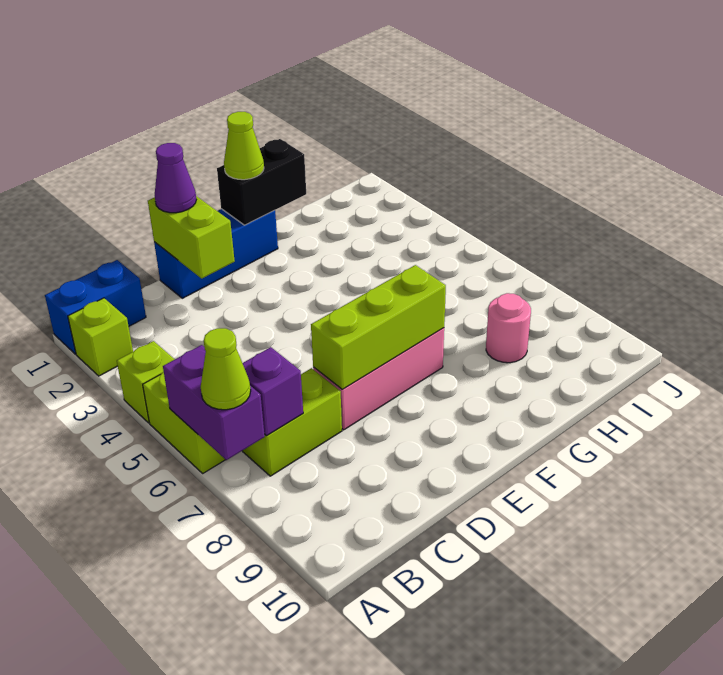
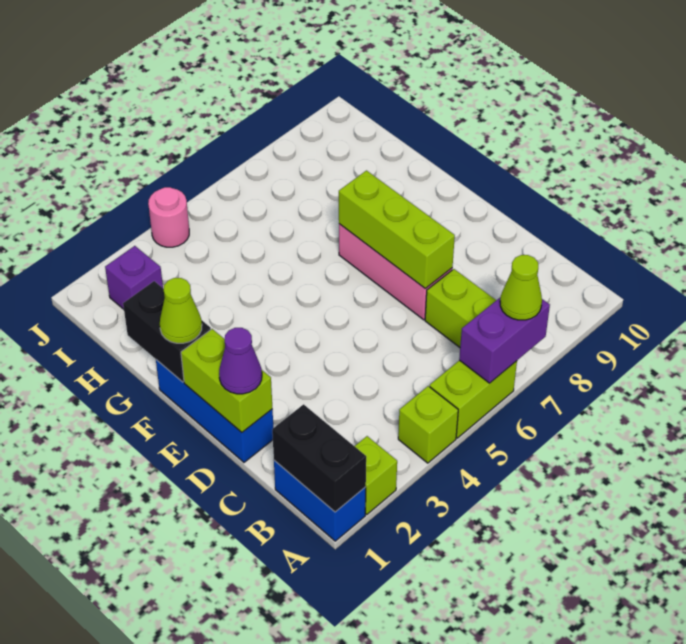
none -> black 1x2 brick [272,404,366,512]
purple 1x1 brick [243,347,303,436] -> purple 1x1 brick moved to [105,246,163,309]
lime 1x2 brick [148,196,235,278] -> lime 1x2 brick turned to [181,329,272,432]
pink 1x1 round brick [486,293,531,363] -> pink 1x1 round brick moved to [148,187,189,247]

